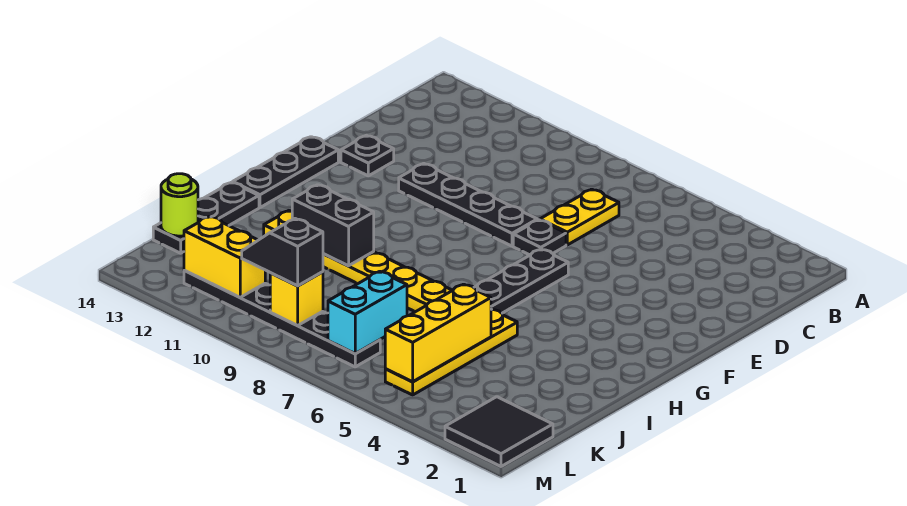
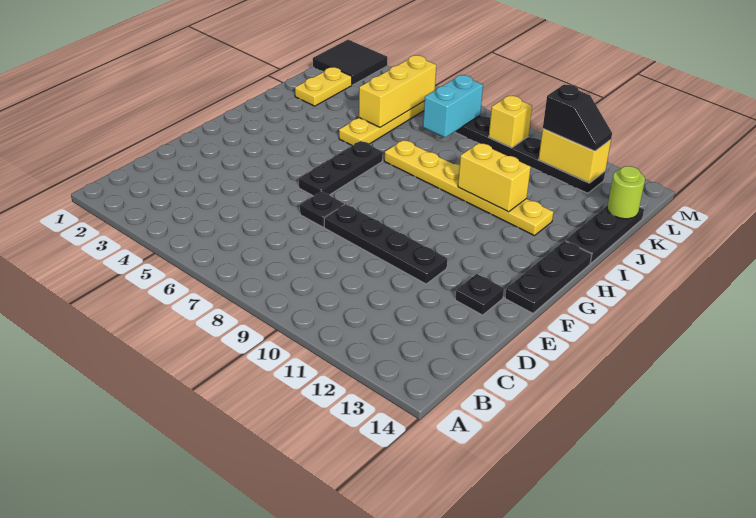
yellow 1x2 plate [540,189,619,245] -> yellow 1x2 plate moved to [295,67,352,106]
black 1x2 brick [292,185,374,266] -> yellow 1x2 brick [458,143,531,212]
black 1x2 slope [242,219,323,286] -> black 1x2 slope moved to [543,85,612,151]

